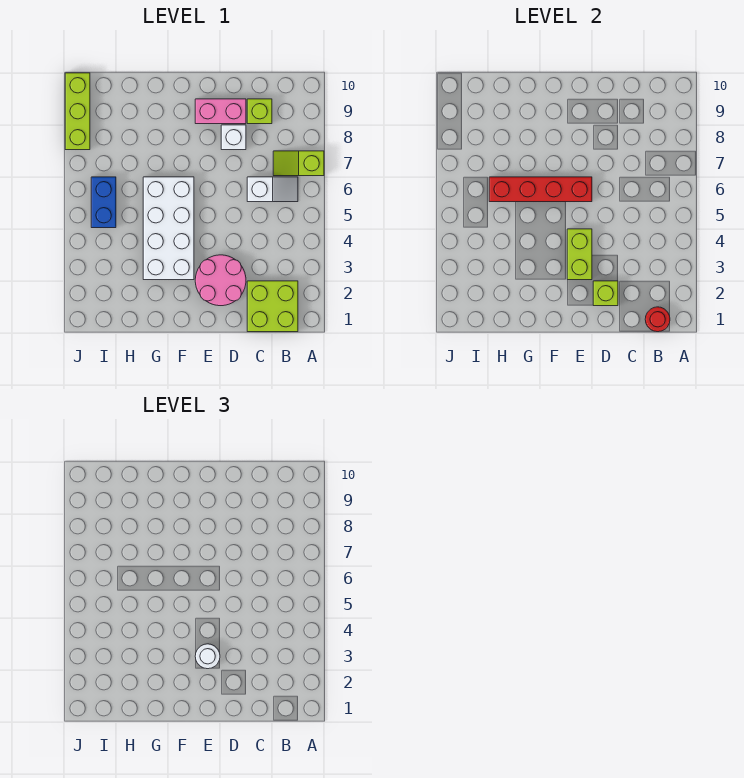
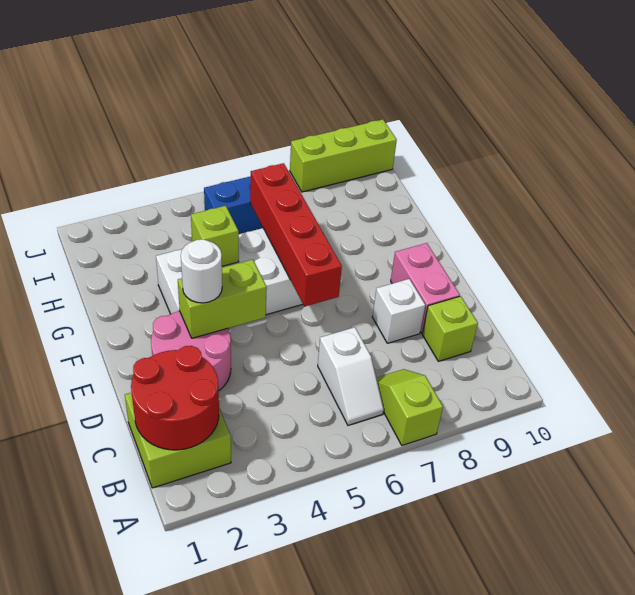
red 1x1 round brick [645,307,670,332] -> red 2x2 round brick [131,346,219,450]
lime 1x1 brick [593,281,618,306] -> lime 1x1 brick moved to [191,206,239,266]

